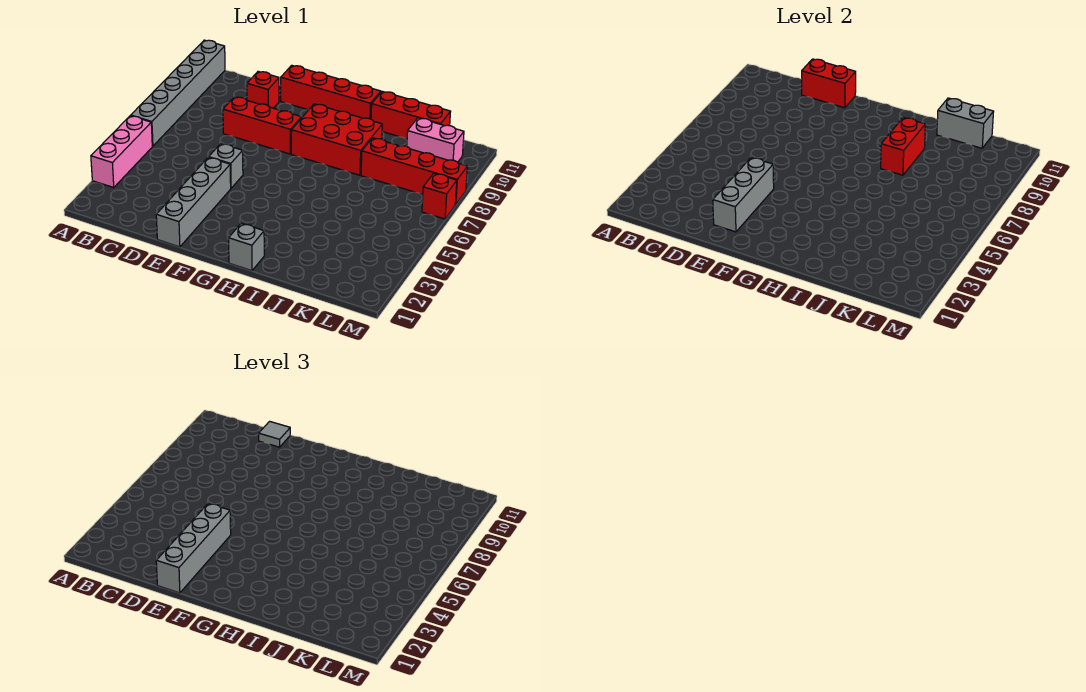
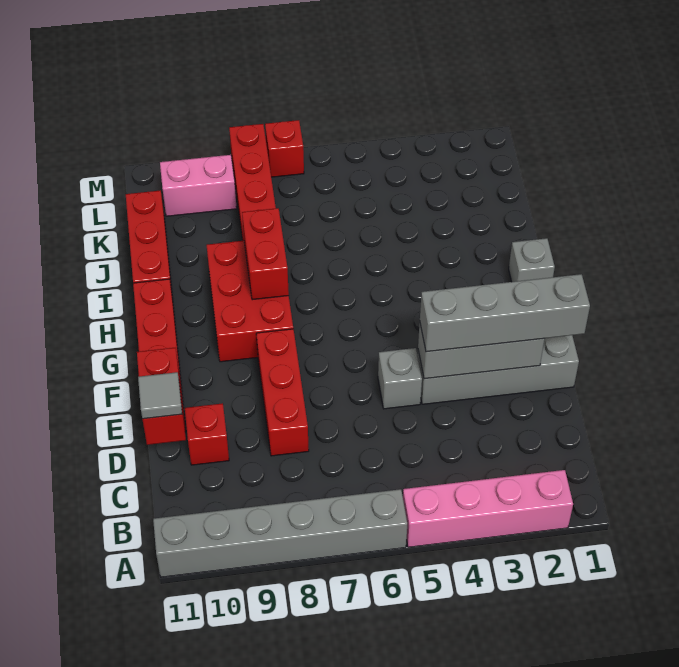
pink 1x3 brick [91,116,152,187] -> pink 1x4 brick [403,470,573,547]
red 1x2 brick [881,117,925,175] -> red 1x2 brick turned to [242,208,289,300]
grey 1x2 brick [937,98,994,148] -> none
pink 1x2 brick [407,118,464,162] -> pink 1x2 brick turned to [160,155,237,216]

